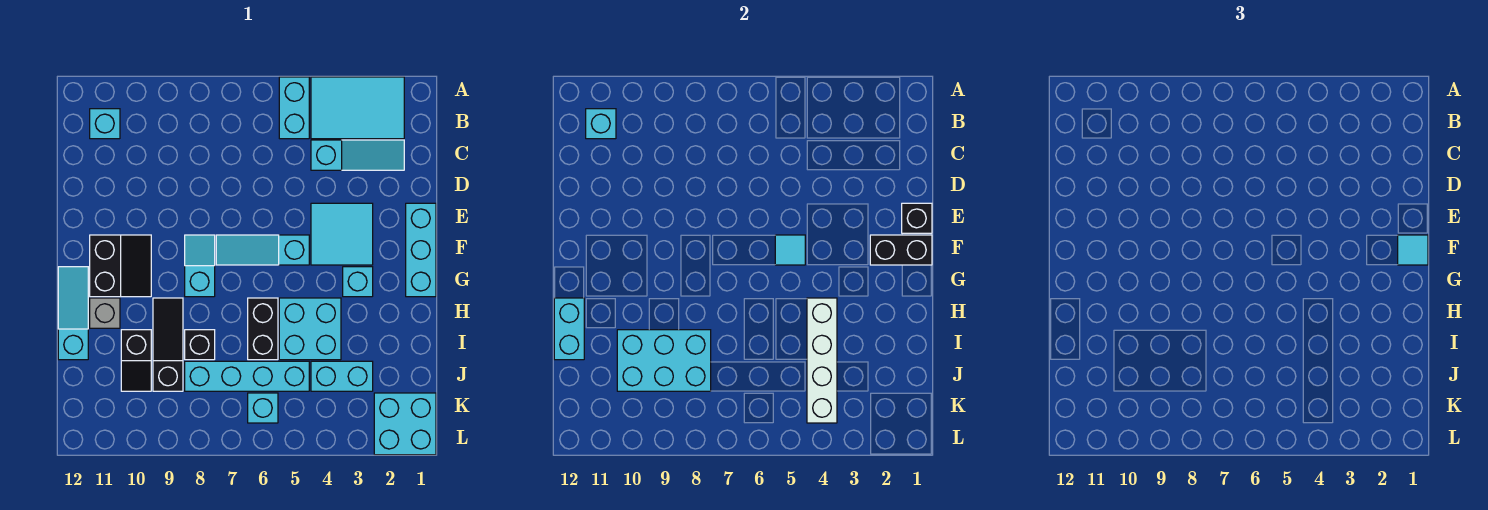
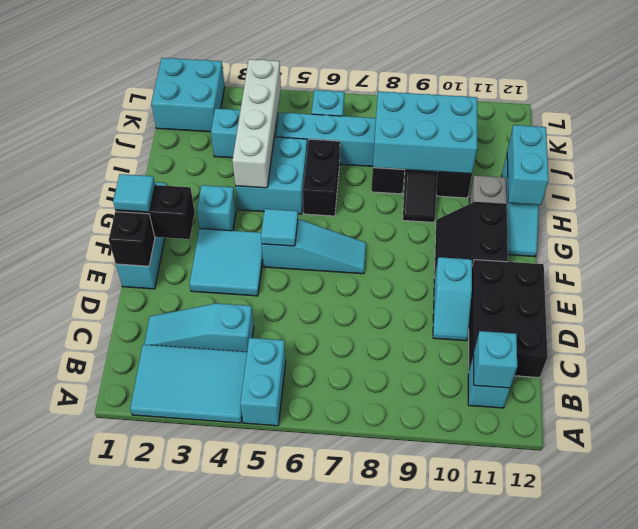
none -> black 2x3 brick [468,260,548,378]
cyan 1x2 slope [185,235,215,297] -> cyan 1x2 slope moved to [433,257,472,341]

